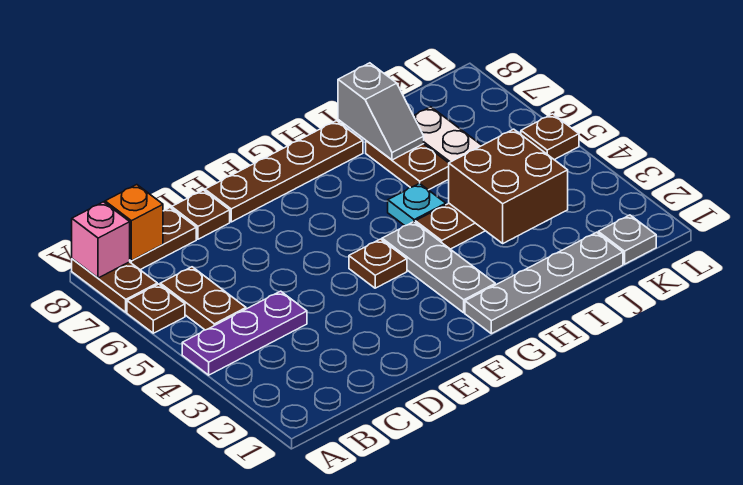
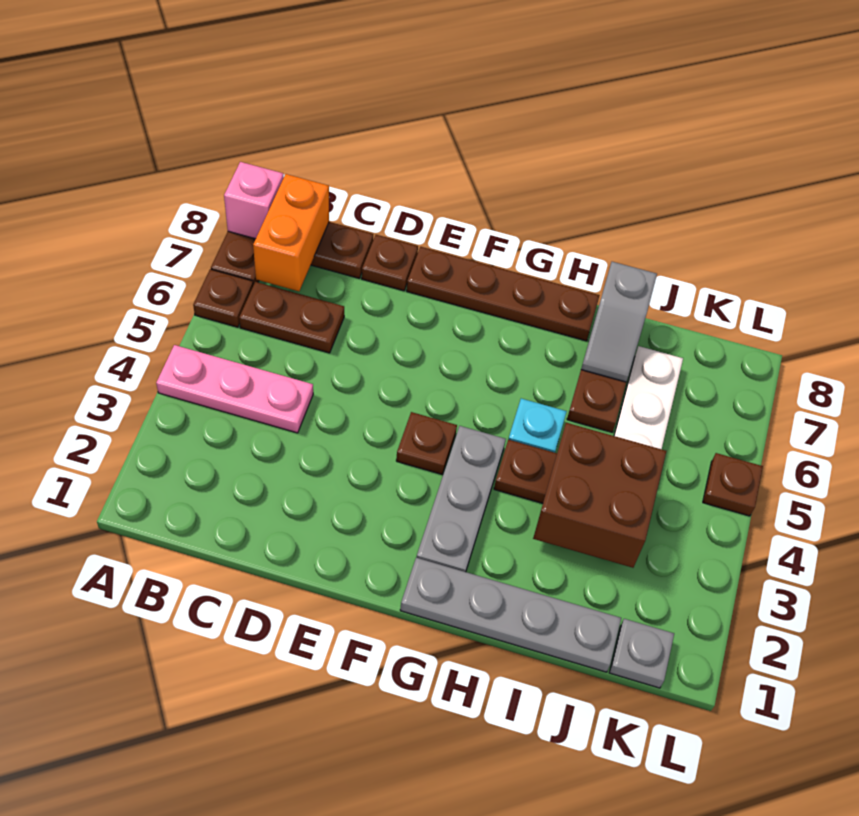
purple 1x3 plate [182,291,307,375] -> pink 1x3 plate [156,345,313,433]
brown 1x2 plate [160,267,246,330] -> brown 1x2 plate turned to [239,282,344,353]
orange 1x1 brick [105,185,163,261] -> orange 1x2 brick [253,174,329,291]

